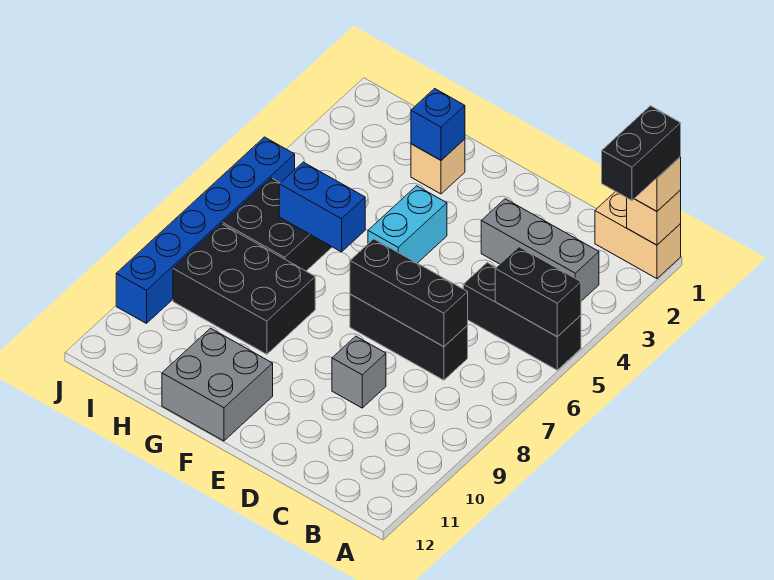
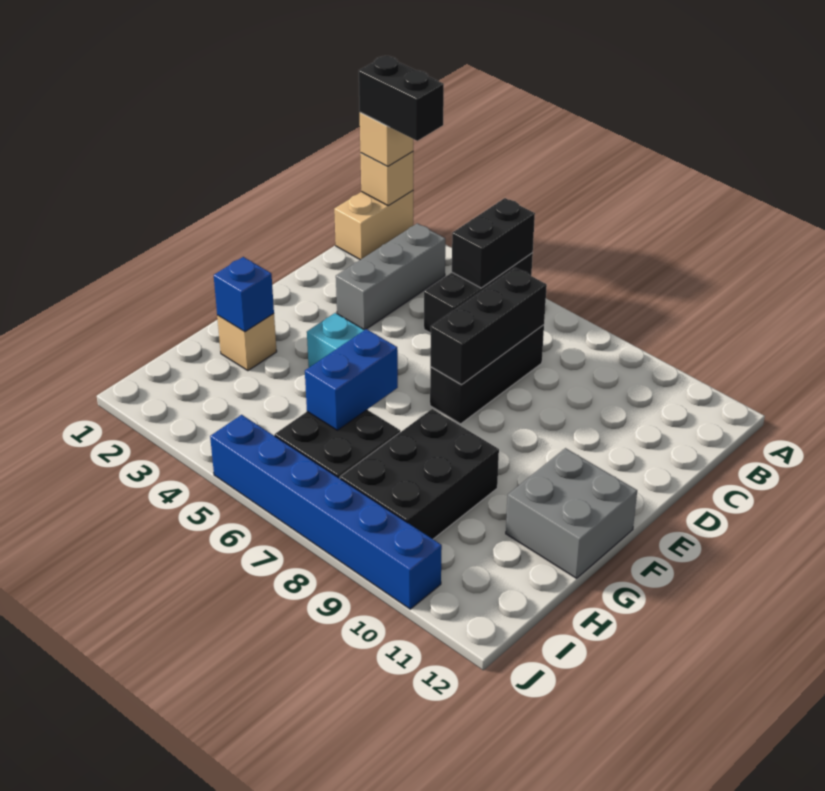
grey 1x1 brick [332,336,386,408] -> none

